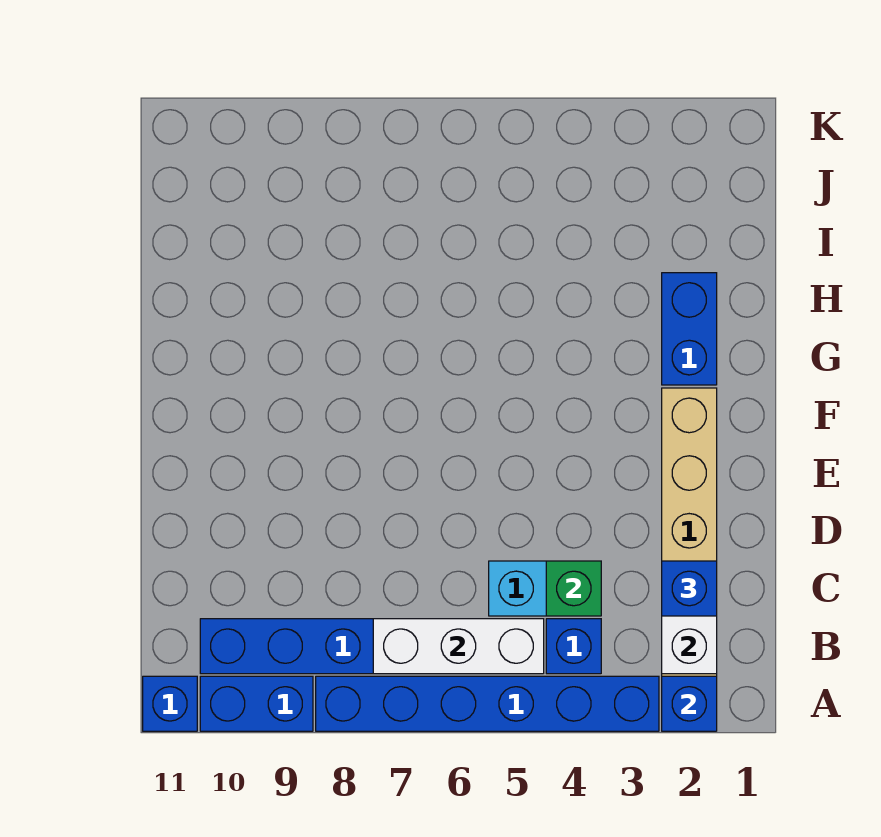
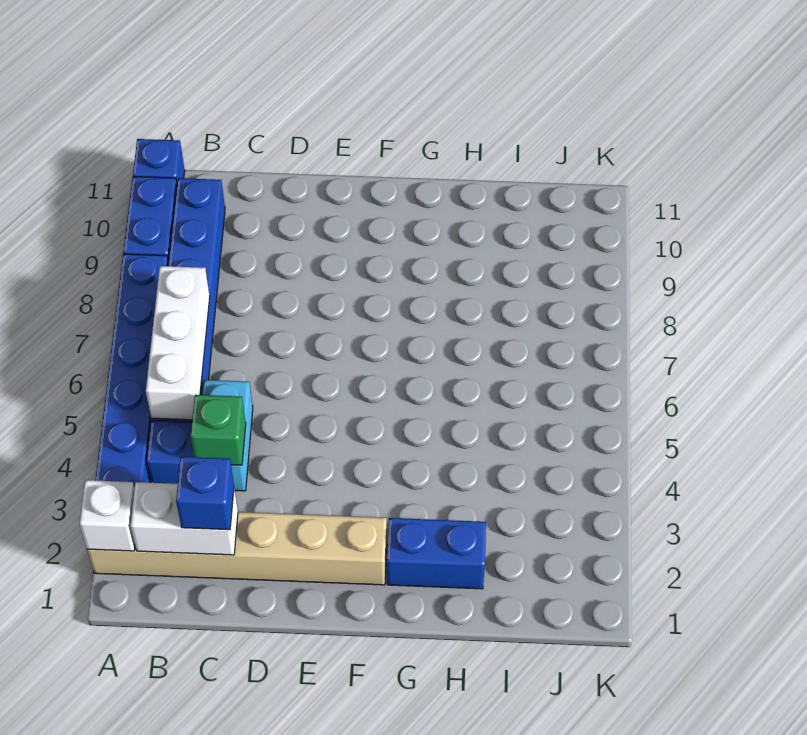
blue 1x1 brick [662,676,717,731] -> white 1x1 brick [79,480,135,551]

